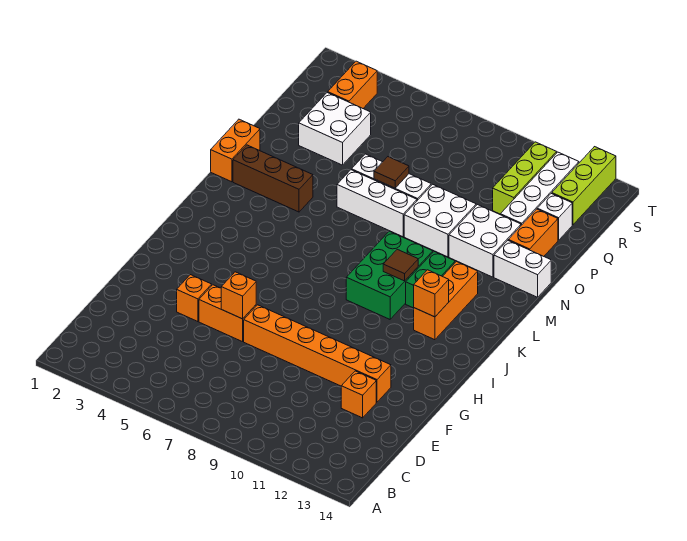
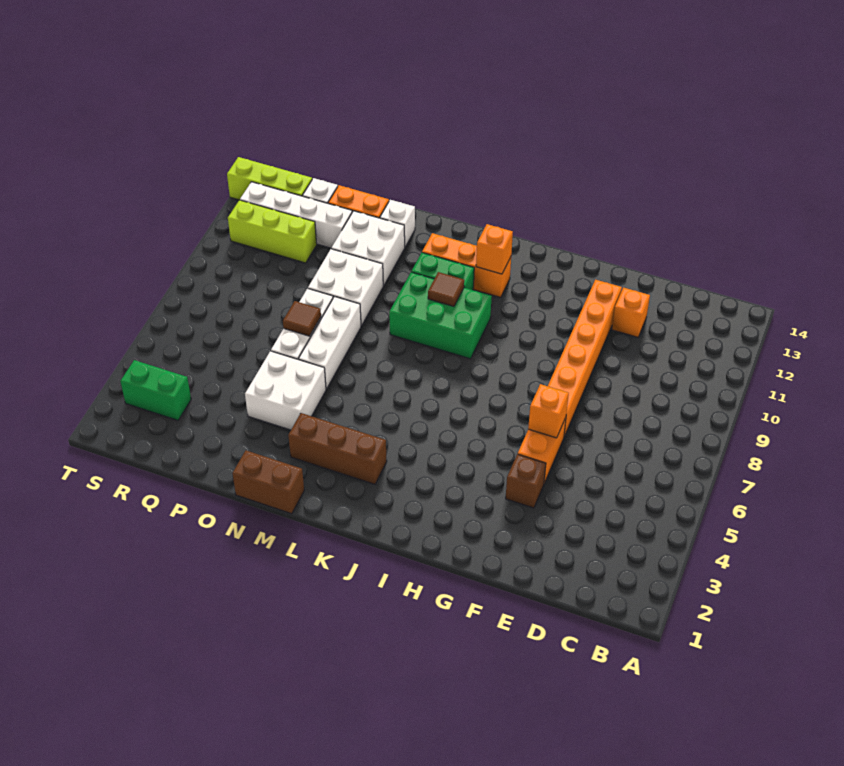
orange 1x1 brick [177,275,212,322] -> brown 1x1 brick [506,454,546,508]
orange 1x2 brick [211,119,260,182] -> brown 1x2 brick [232,451,304,514]
brown 1x3 brick [233,145,313,212] -> brown 1x3 brick turned to [288,413,387,484]
white 1x2 brick [494,241,551,297] -> white 1x1 brick [380,200,415,247]
white 2x2 brick [299,92,371,165] -> white 2x2 brick moved to [245,351,326,430]
orange 1x2 brick [328,61,377,108] -> green 1x2 brick [120,360,191,420]

